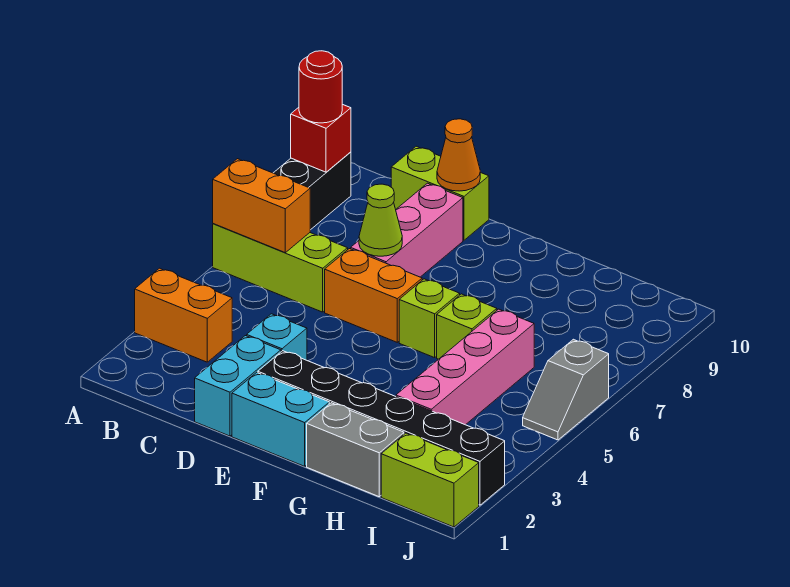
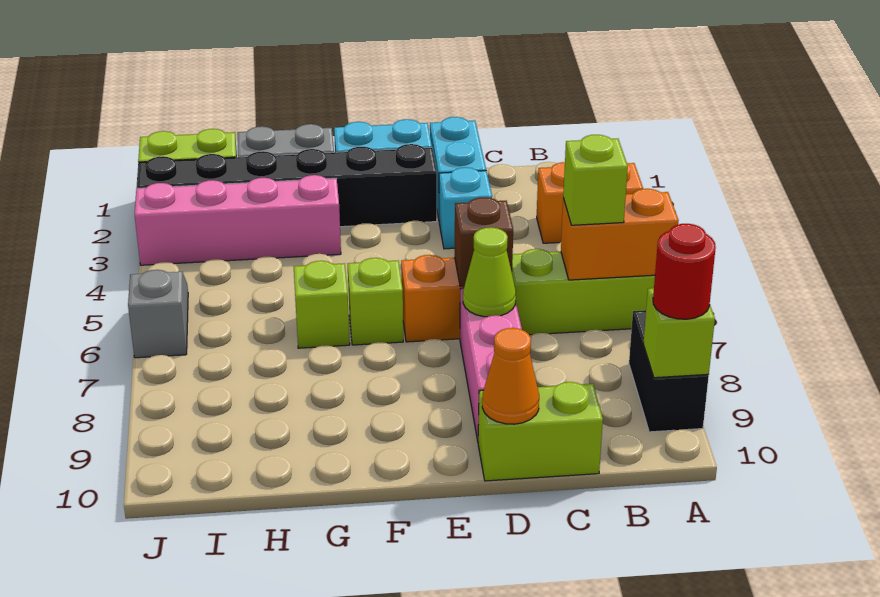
red 1x1 brick [291,104,351,172] -> lime 1x1 brick [643,288,715,378]
none -> lime 1x1 brick [563,135,628,225]
none -> brown 1x1 brick [455,197,513,286]
pink 1x4 brick [396,309,534,425] -> pink 1x4 brick turned to [135,175,341,265]

